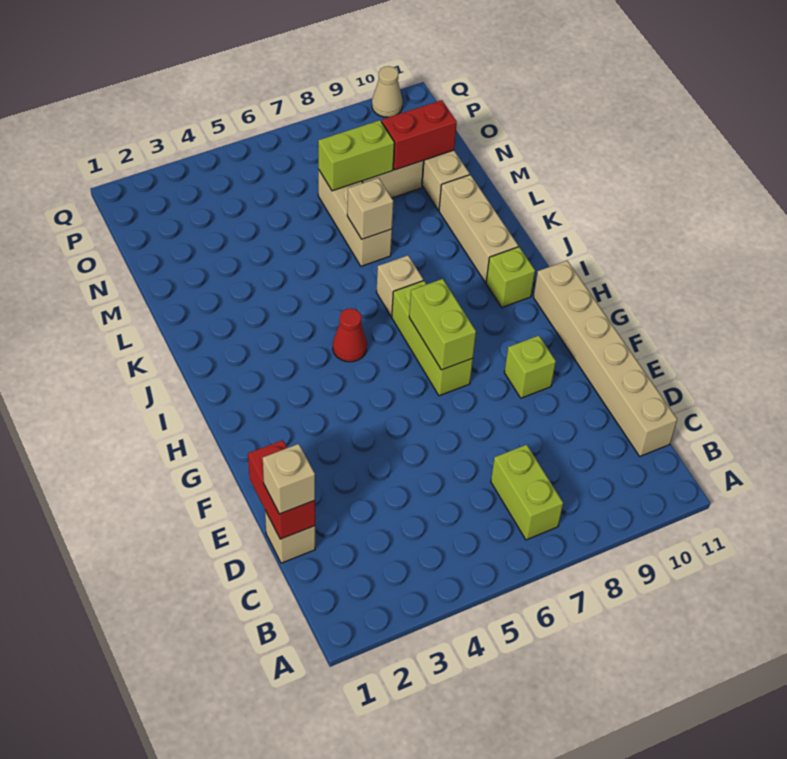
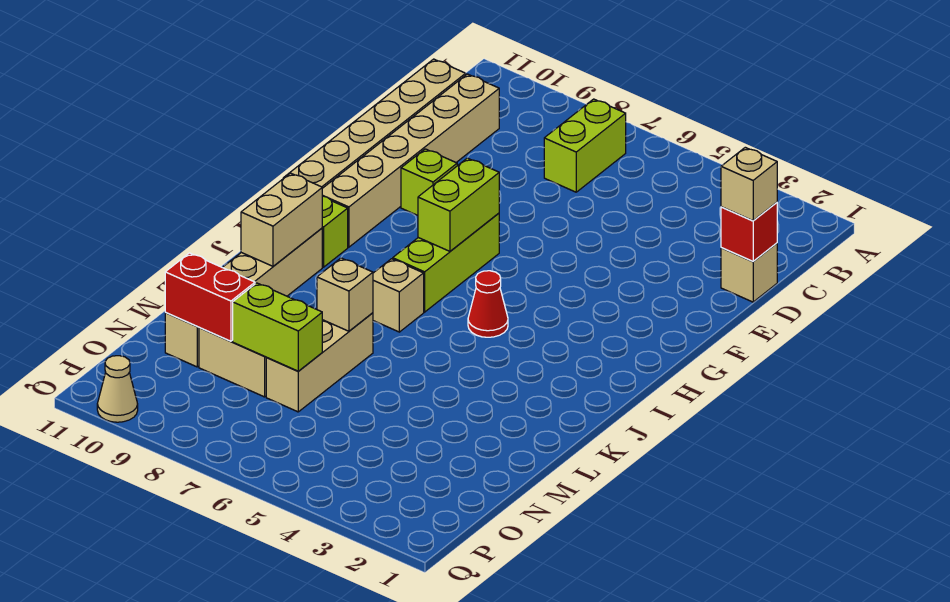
none -> tan 1x6 brick [322,74,499,247]
red 1x2 brick [248,440,315,539] -> red 1x1 brick [721,202,777,261]
none -> tan 1x2 brick [241,173,322,266]

